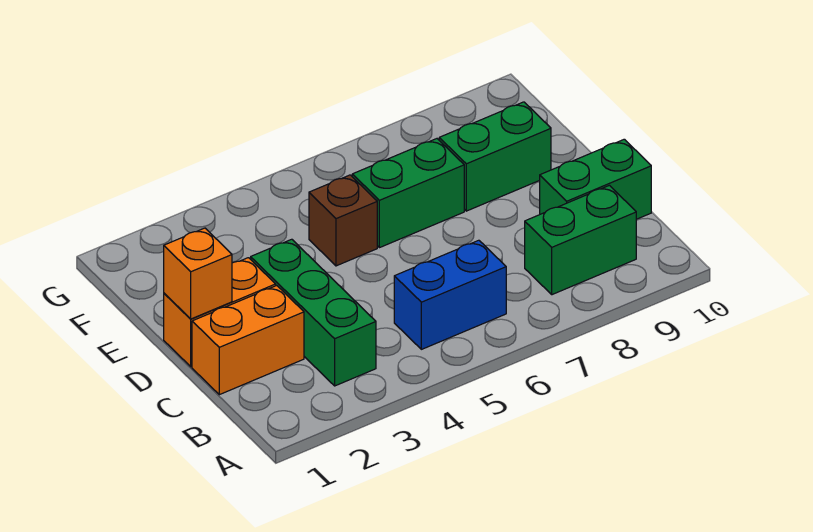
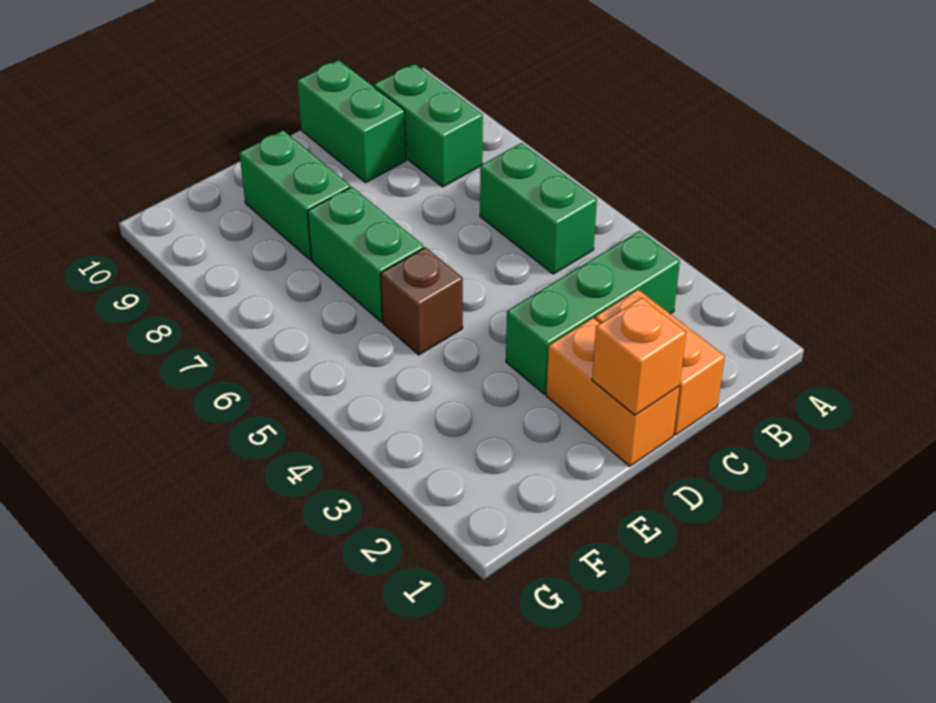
blue 1x2 brick [394,240,506,349] -> green 1x2 brick [480,143,597,274]

